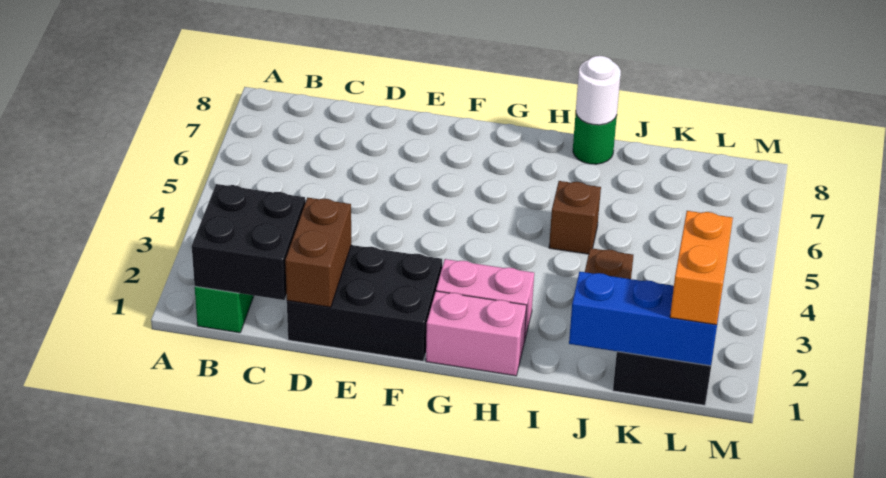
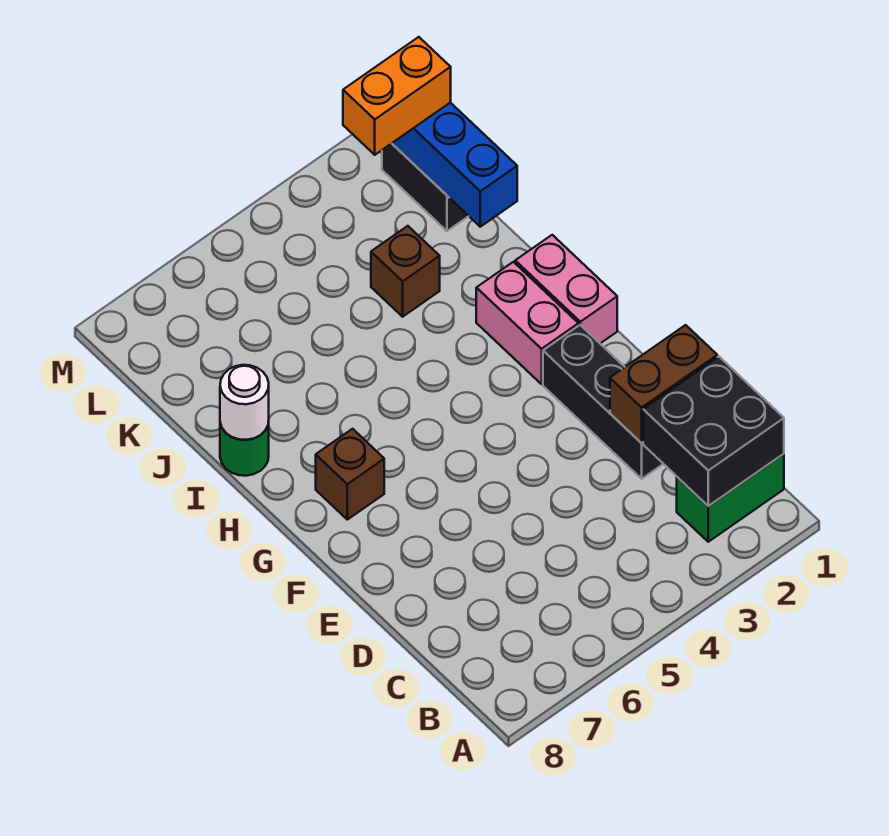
black 2x3 brick [287,245,442,361] -> black 1x3 brick [543,325,663,479]
brown 1x1 brick [549,181,601,254] -> brown 1x1 brick moved to [316,429,384,520]

